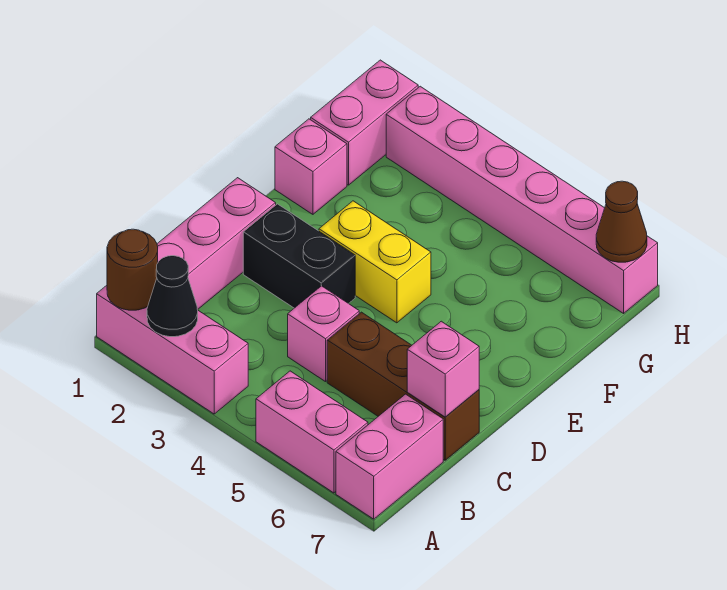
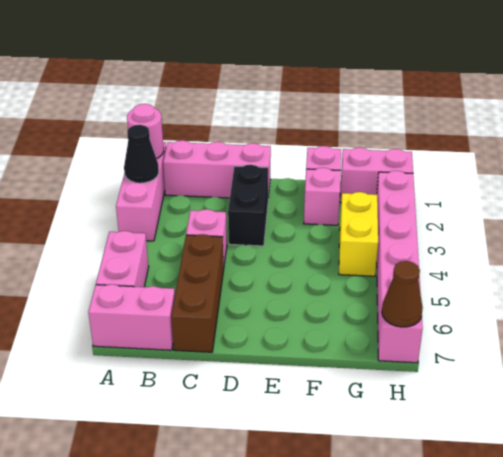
brown 1x1 round brick [107,229,158,310] -> pink 1x1 round brick [127,104,164,159]
pink 1x1 brick [407,321,479,417] -> pink 1x1 brick moved to [304,168,341,225]
yellow 1x2 brick [319,201,431,323] -> yellow 1x2 brick moved to [339,192,378,276]

